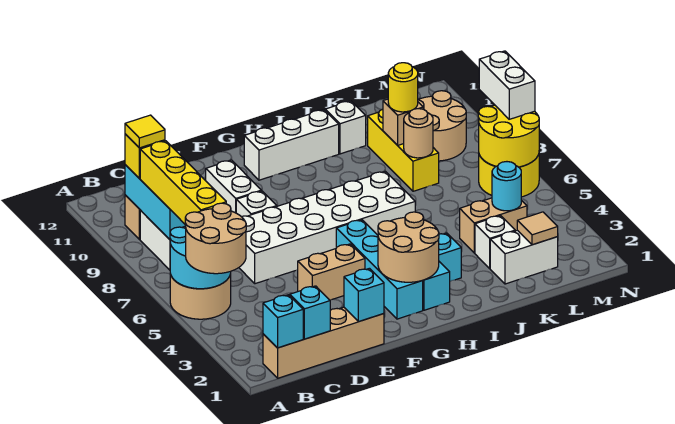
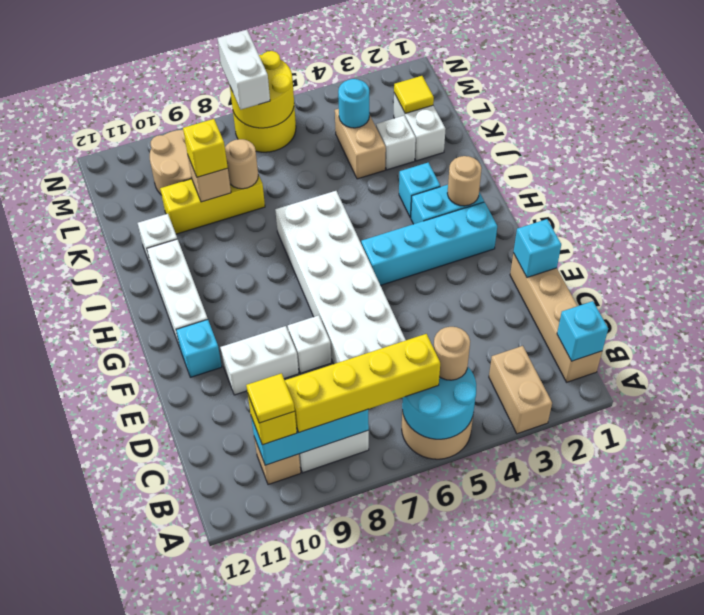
tan 2x2 round brick [185,203,246,274] -> tan 1x1 round brick [434,327,470,380]
cyan 1x1 brick [290,286,330,339] -> cyan 1x1 brick moved to [176,320,222,377]
tan 1x2 brick [298,244,365,300] -> tan 1x2 brick moved to [489,346,552,434]
tan 2x2 round brick [378,212,439,282] -> tan 1x1 round brick [447,156,482,206]
yellow 1x1 round brick [388,63,418,112] -> yellow 1x1 brick [183,119,228,177]
tan 1x1 tile [517,212,558,245] -> yellow 1x1 tile [394,76,434,113]
white 1x2 brick [479,51,535,119] -> white 1x2 brick turned to [217,30,270,109]

